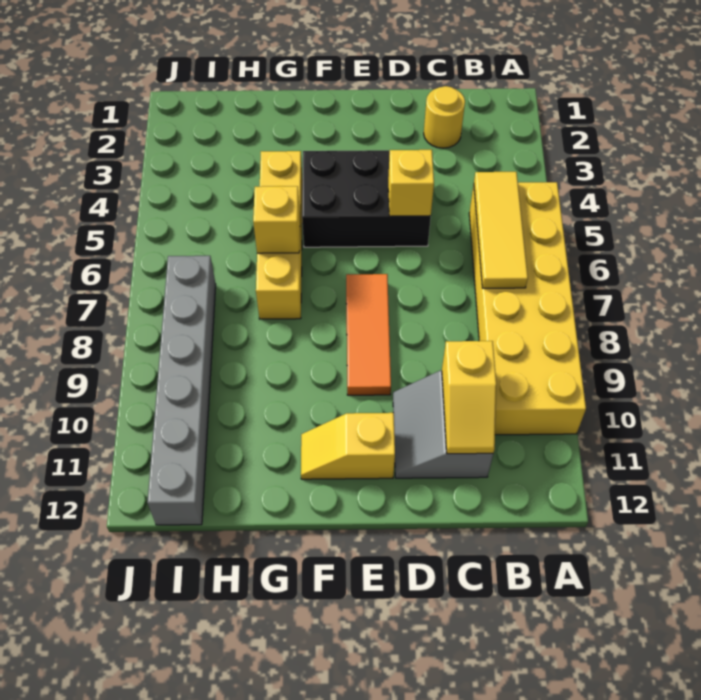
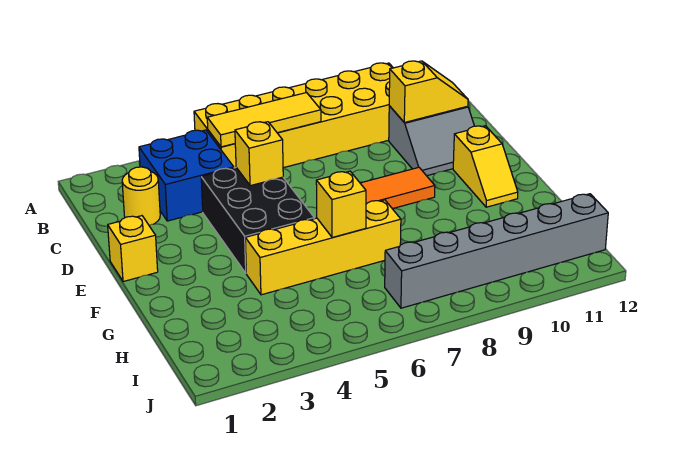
none -> blue 2x2 brick [139,130,234,221]
none -> yellow 1x1 brick [108,216,158,282]

